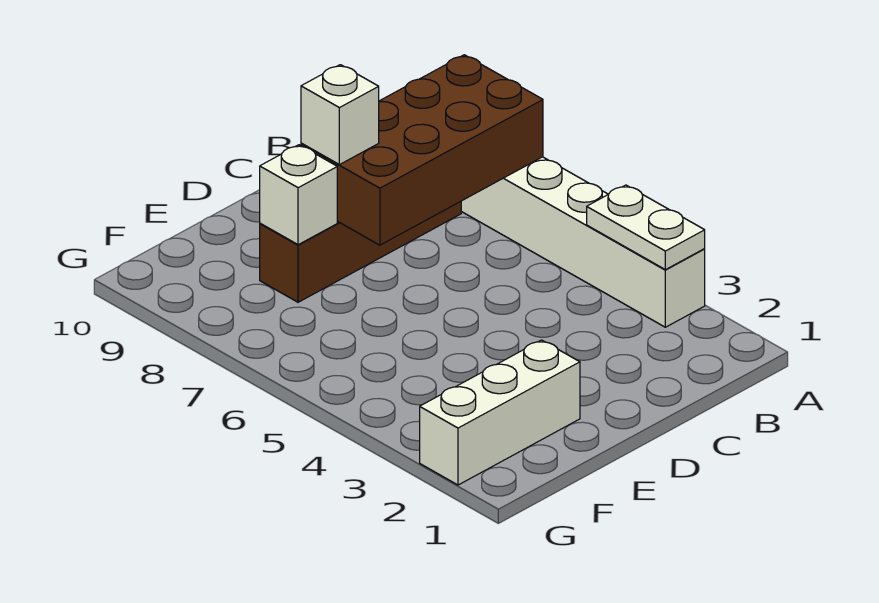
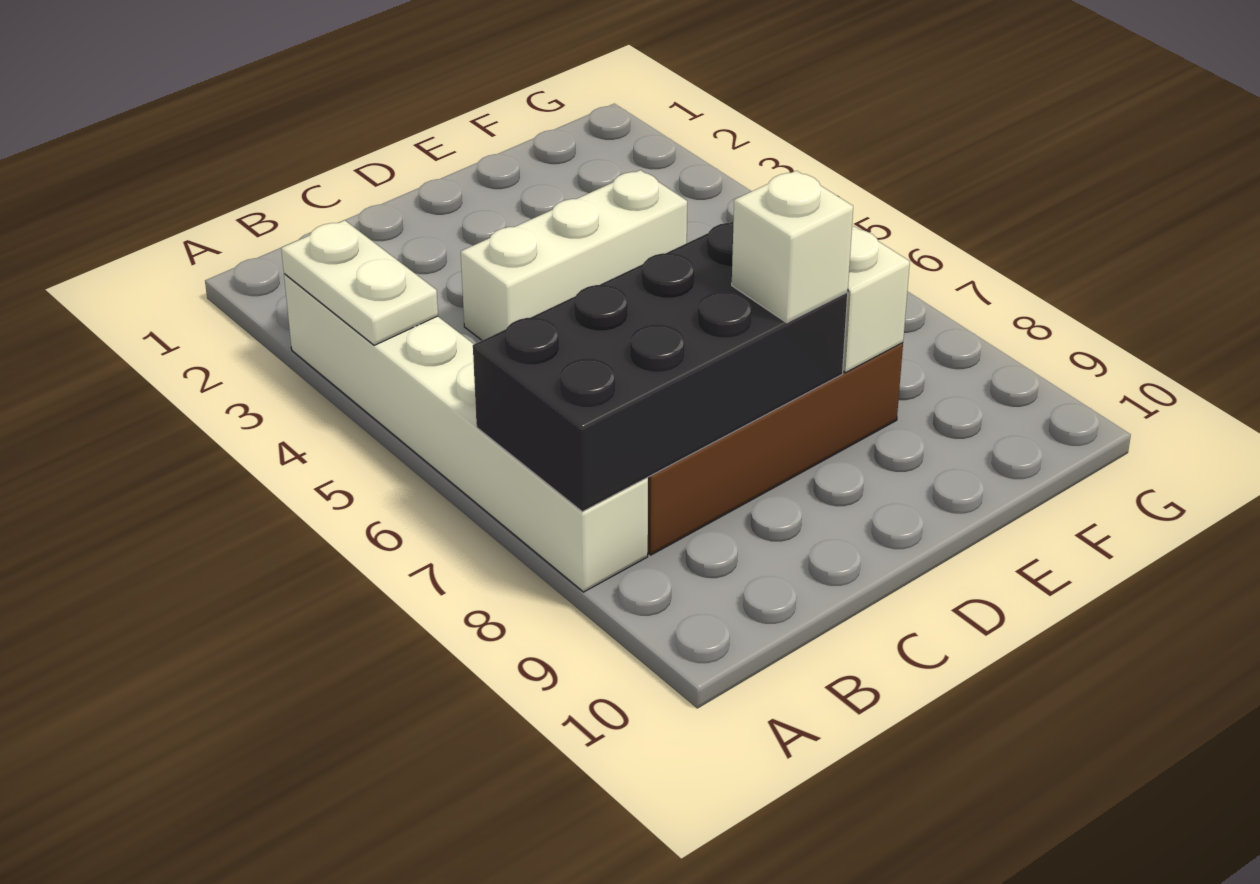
brown 2x4 brick [301,55,543,245] -> black 2x4 brick [473,221,848,512]
white 1x3 brick [420,340,580,485] -> white 1x3 brick moved to [461,170,687,340]

